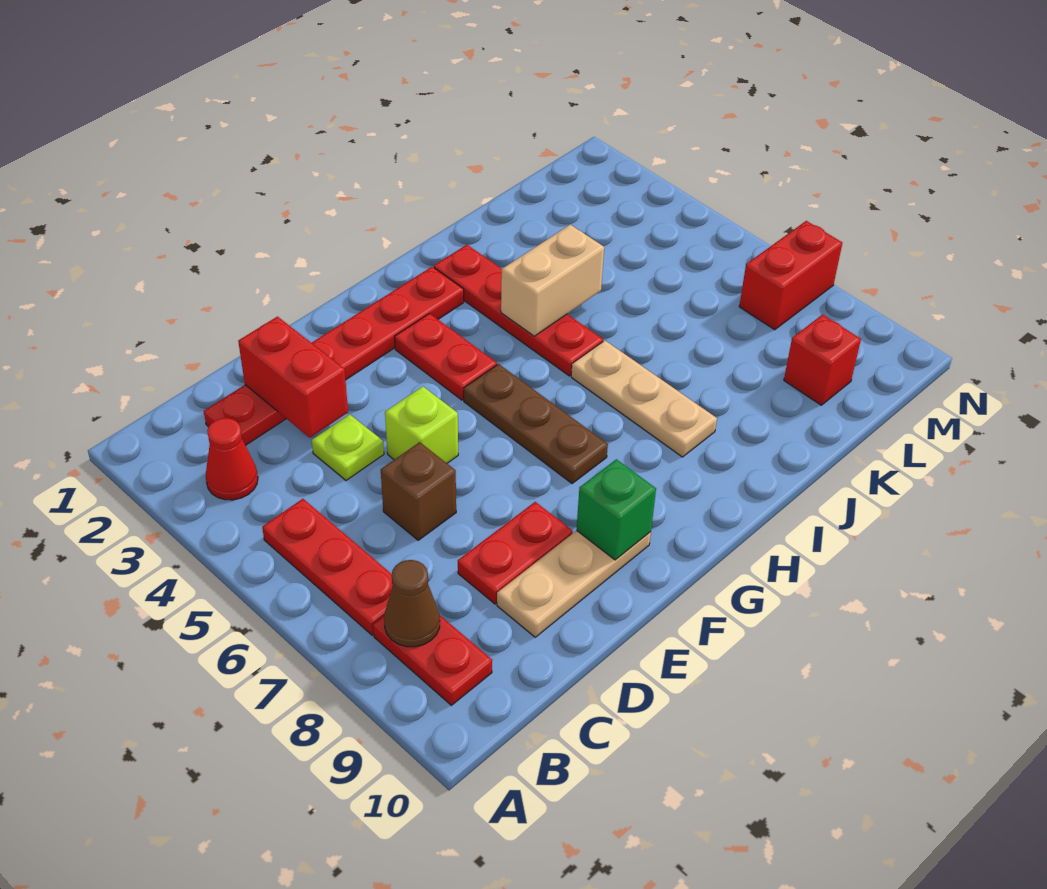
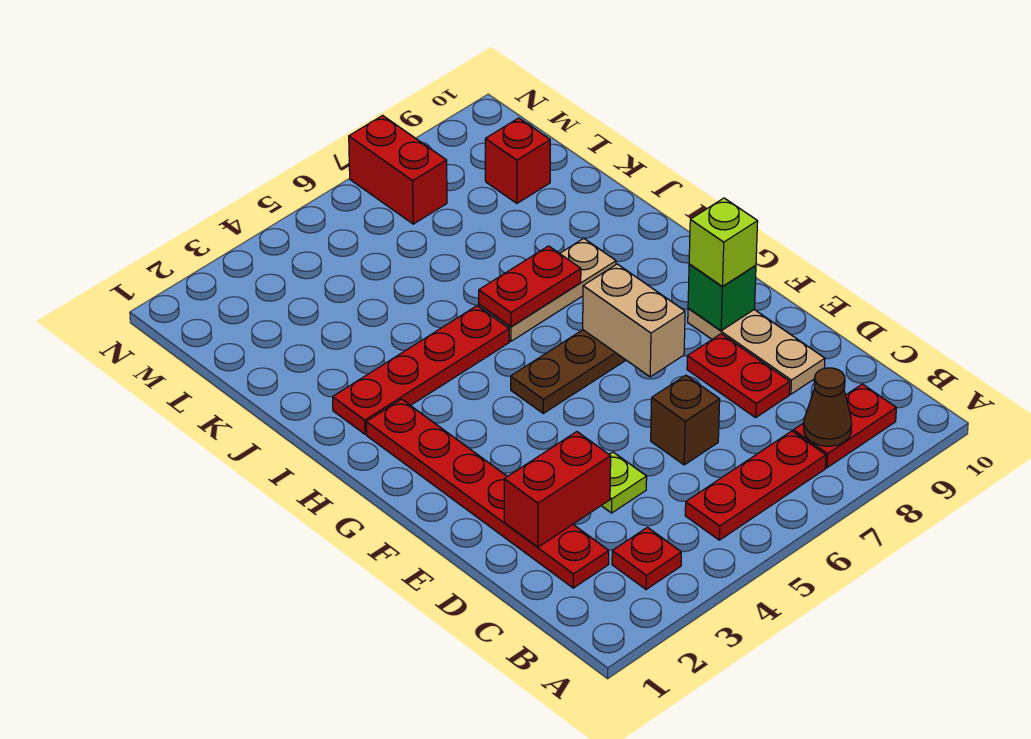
red 1x1 cone [205,418,258,500] -> red 1x1 plate [612,527,681,590]
lime 1x1 brick [385,386,458,463] -> lime 1x1 brick moved to [689,198,758,286]
red 1x2 plate [395,313,497,400] -> red 1x2 plate moved to [479,246,581,327]
tan 1x2 brick [501,225,604,336] -> tan 1x2 brick moved to [583,264,685,377]

